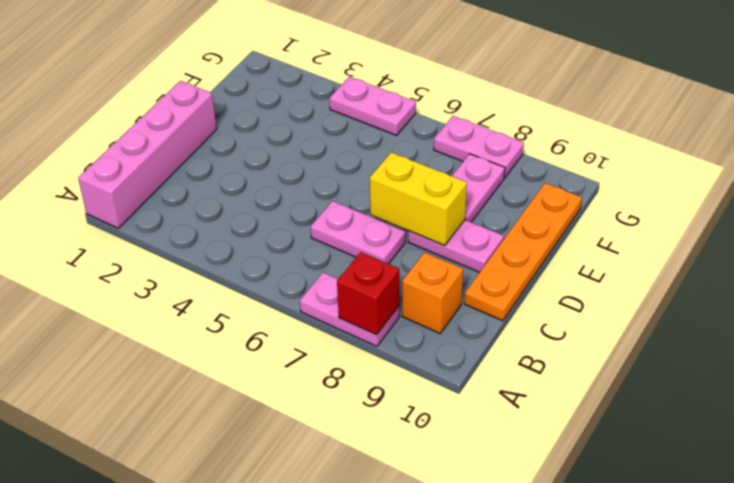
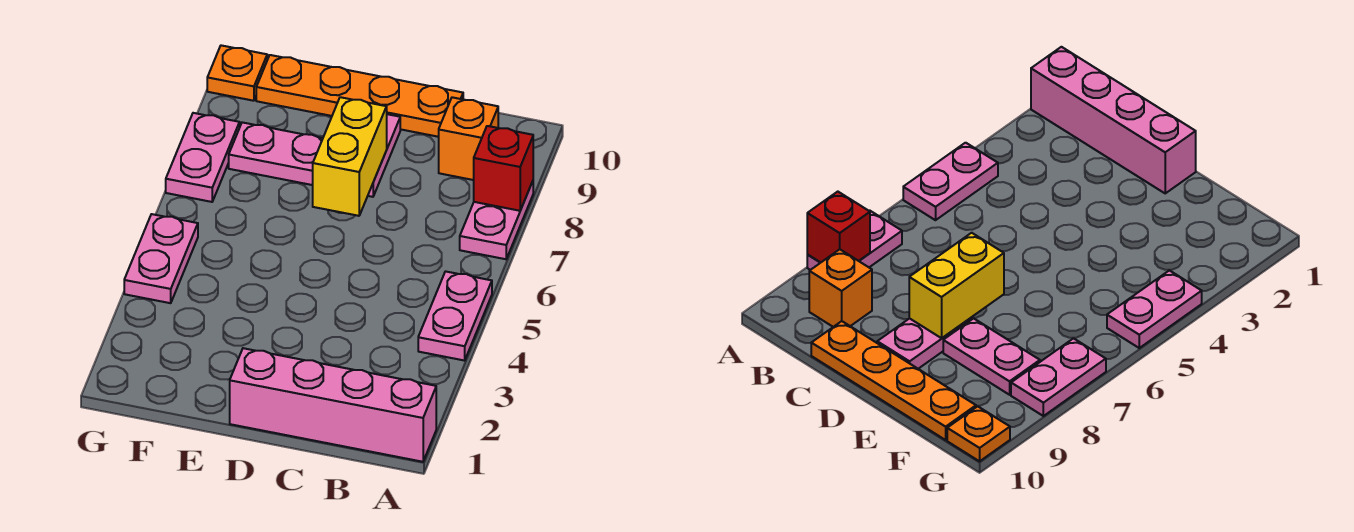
pink 1x2 plate [311,201,405,264] -> pink 1x2 plate moved to [418,271,492,361]
none -> orange 1x1 plate [207,45,267,101]

